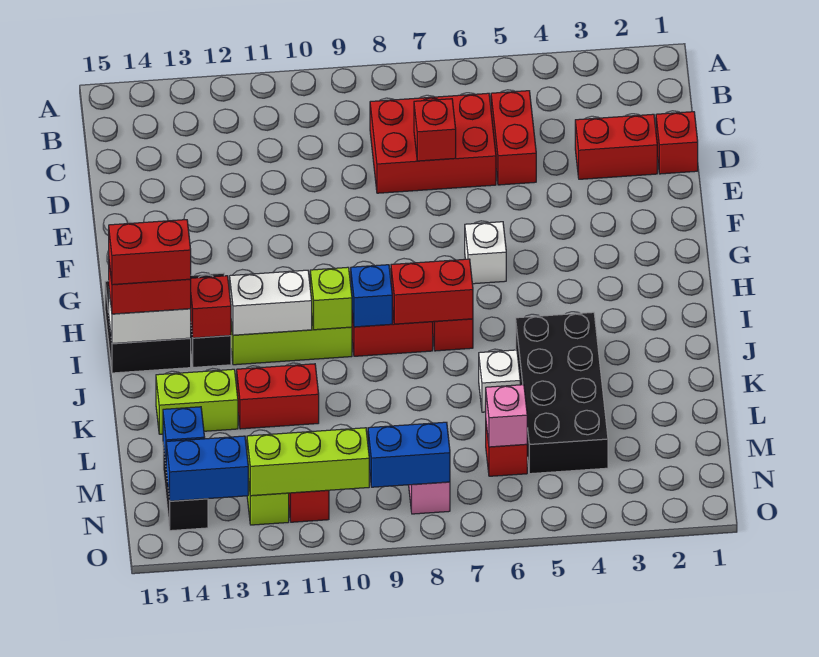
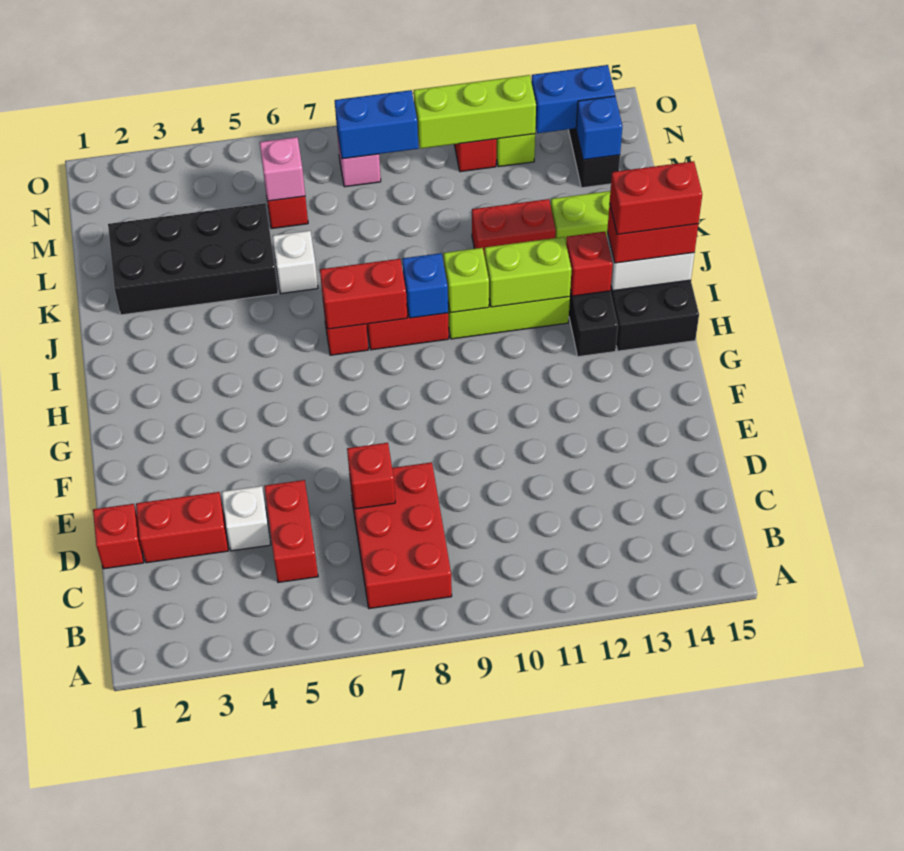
red 2x3 brick [370,93,496,193] -> red 2x3 brick turned to [350,462,452,609]
white 1x1 brick [465,222,506,284] -> white 1x1 brick moved to [222,486,271,551]
white 1x2 brick [230,270,312,335] -> lime 1x2 brick [485,237,572,307]
black 2x4 brick [516,312,608,474] -> black 2x4 brick turned to [108,203,278,315]

